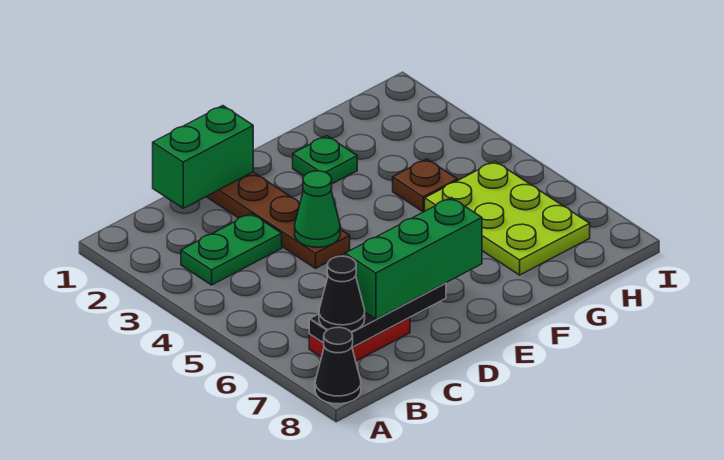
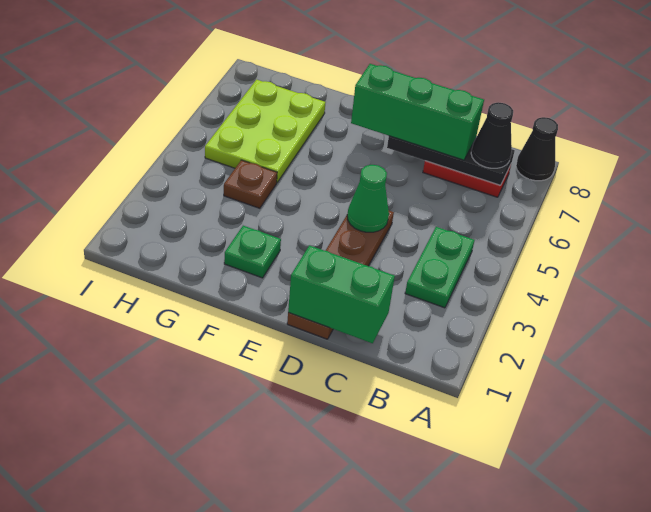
green 1x2 plate [181,213,282,285] -> green 1x2 plate turned to [405,227,474,308]

